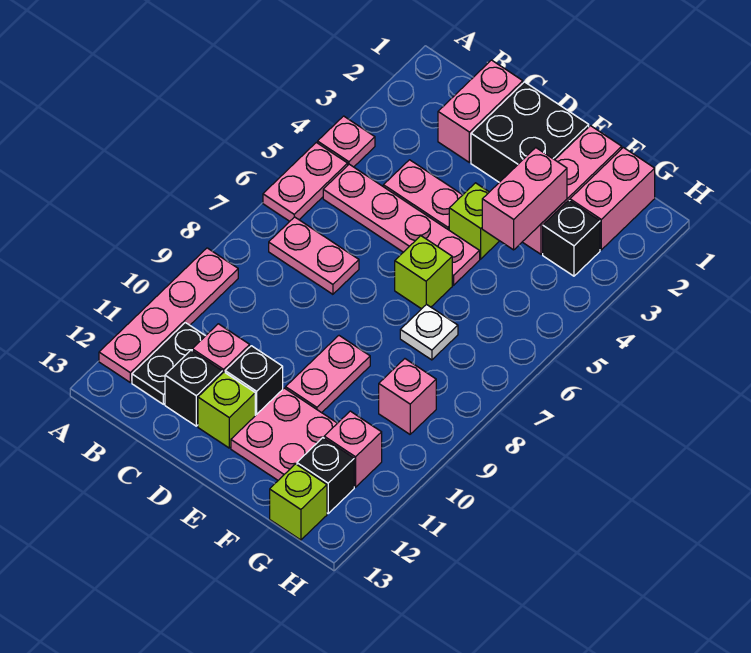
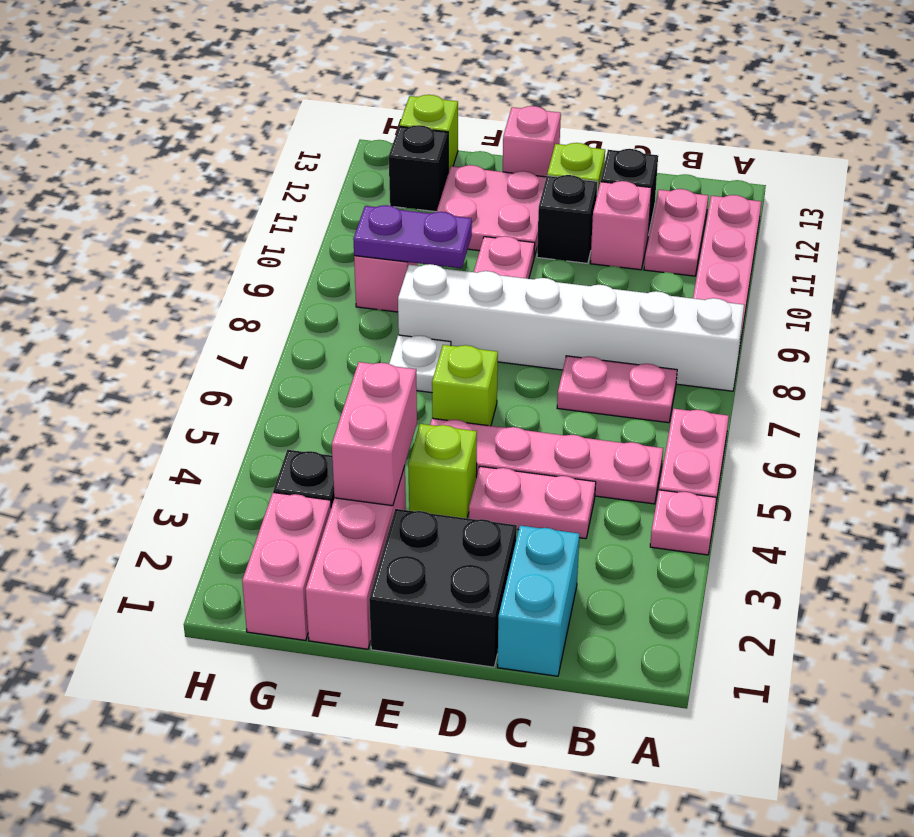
none -> white 1x6 brick [398,264,744,391]
black 1x2 plate [132,323,205,404] -> pink 1x2 plate [644,189,708,276]
pink 1x2 brick [438,60,523,162] -> cyan 1x2 brick [498,526,579,676]
none -> purple 1x2 plate [353,205,472,268]
pink 1x1 brick [324,411,382,487] -> pink 1x1 brick moved to [503,106,561,177]

